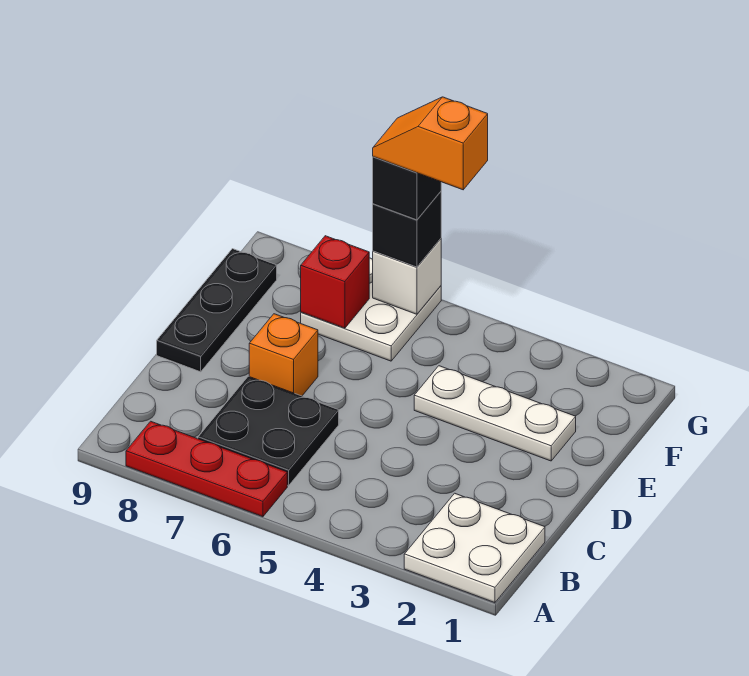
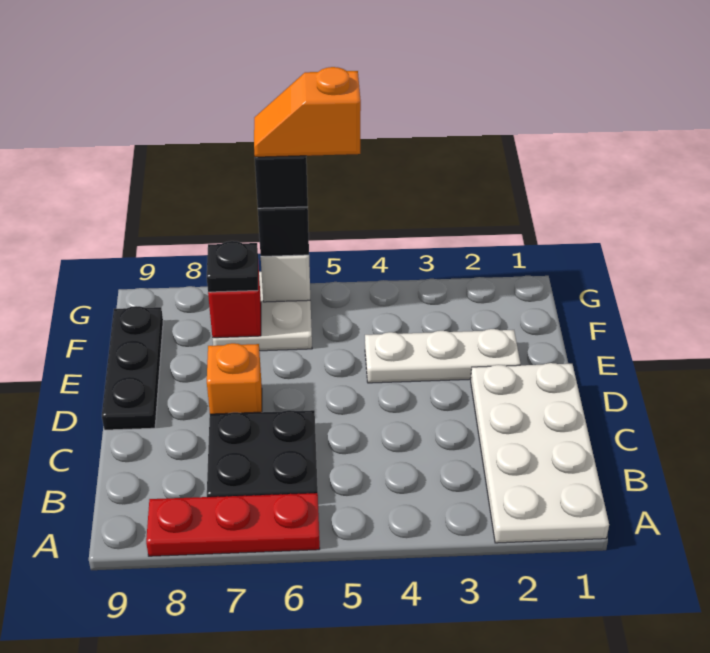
white 2x2 plate [404,493,545,603] -> white 2x4 plate [471,363,609,543]
none -> black 1x1 plate [207,241,258,292]

